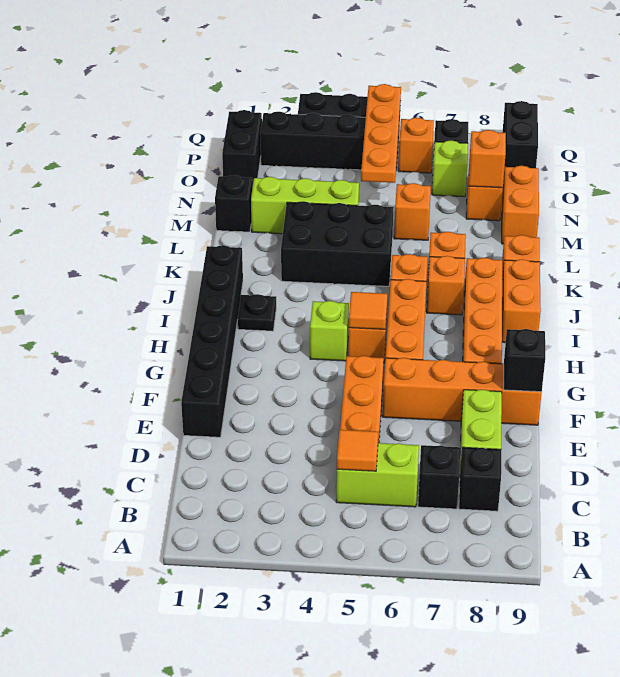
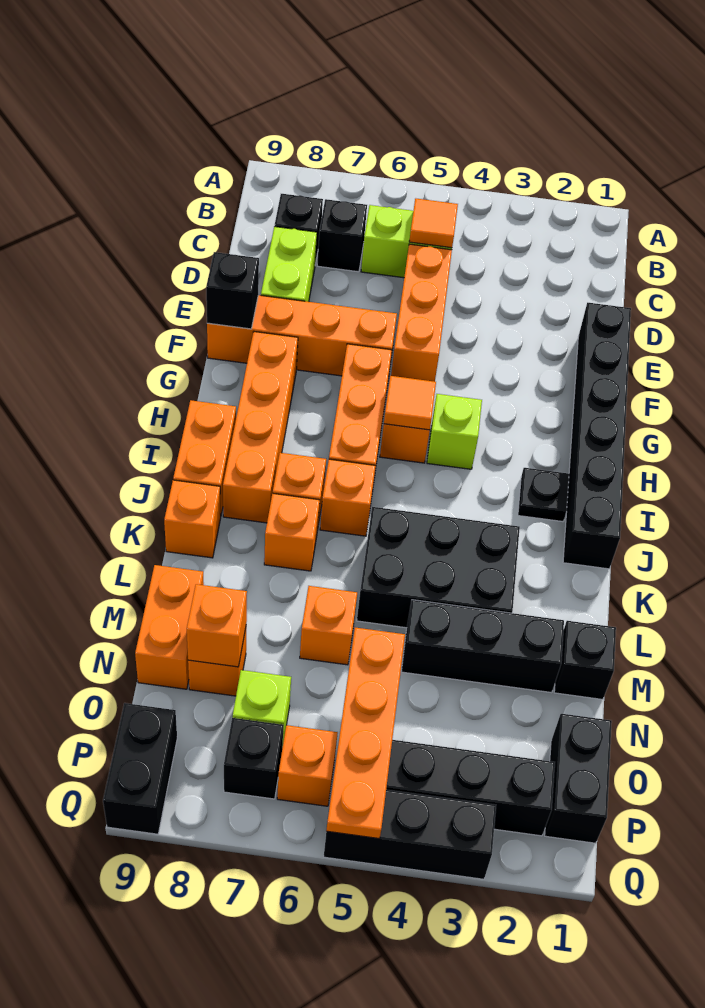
lime 1x3 brick [251,177,359,234] -> black 1x3 brick [401,600,564,693]

